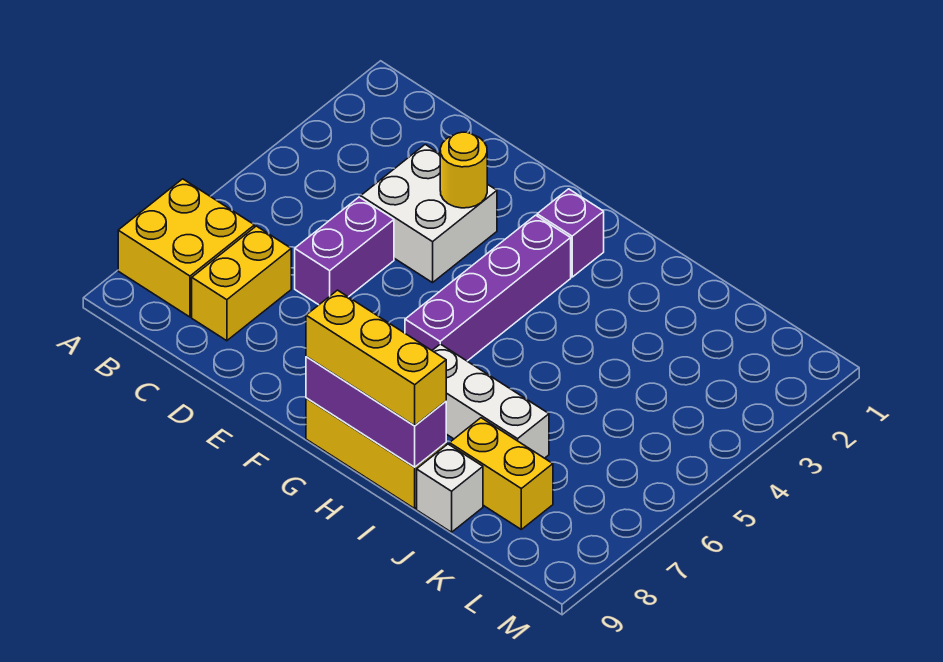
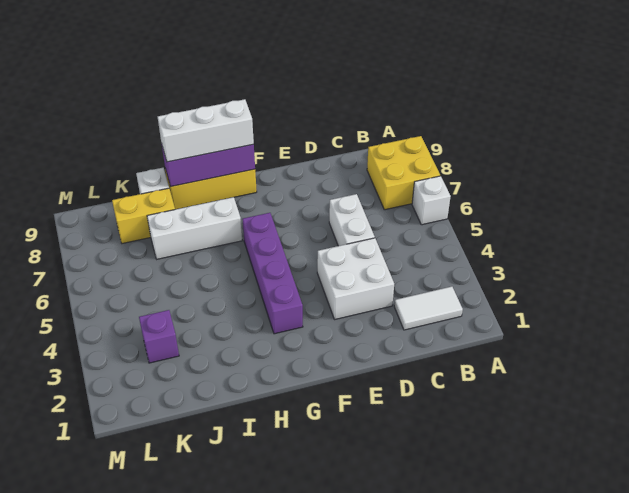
none -> white 1x1 brick [412,176,451,225]
none -> white 1x2 tile [394,287,463,330]
yellow 1x2 brick [192,226,291,341] -> none
purple 1x2 brick [295,197,394,305] -> white 1x2 brick [329,194,375,246]
yellow 1x1 round brick [440,132,487,208] -> none
purple 1x1 brick [537,189,604,277] -> purple 1x1 brick moved to [139,310,179,363]
yellow 1x3 brick [306,290,446,426] -> white 1x3 brick [158,99,254,162]

